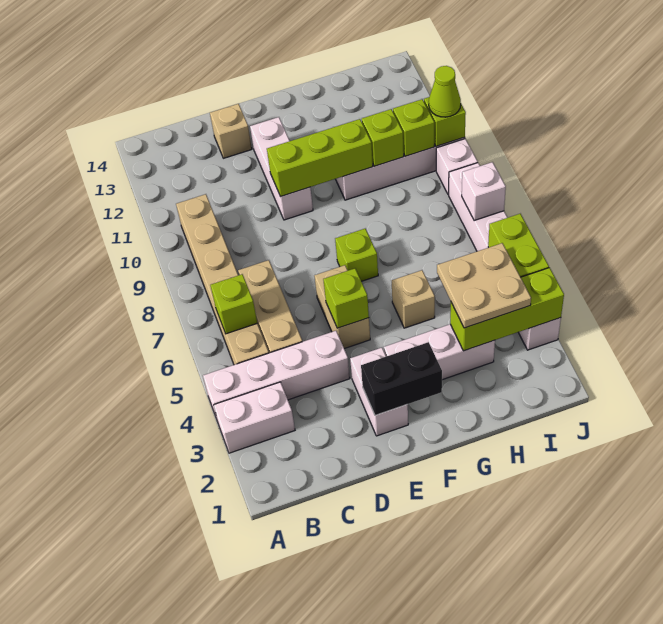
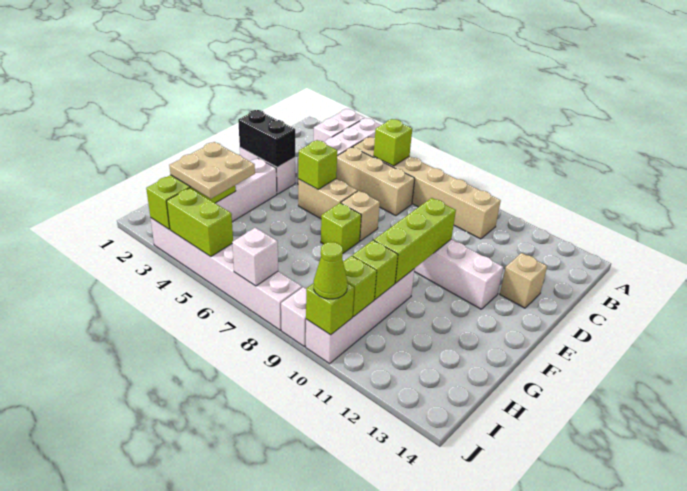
black 1x2 brick [361,342,442,415] -> black 1x2 brick turned to [238,110,295,167]
tan 1x1 brick [392,270,435,328] -> tan 1x1 brick moved to [341,191,380,241]

